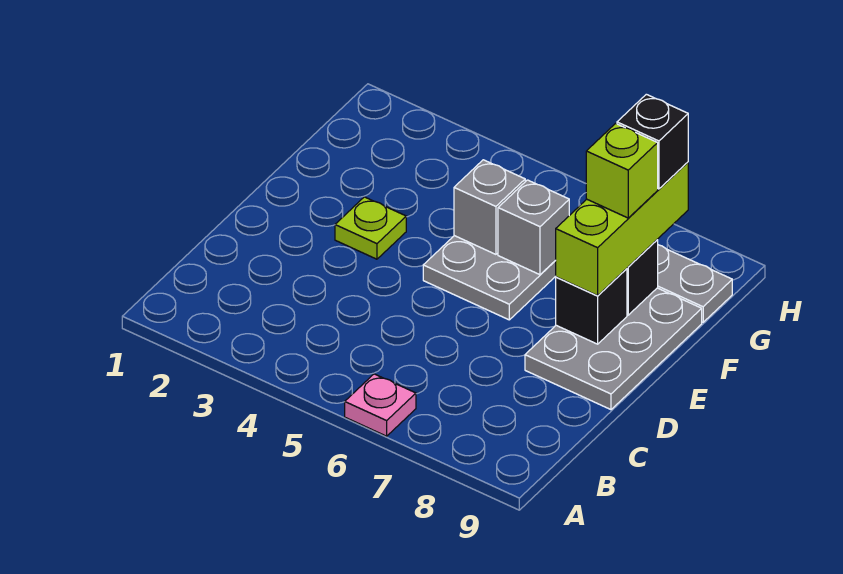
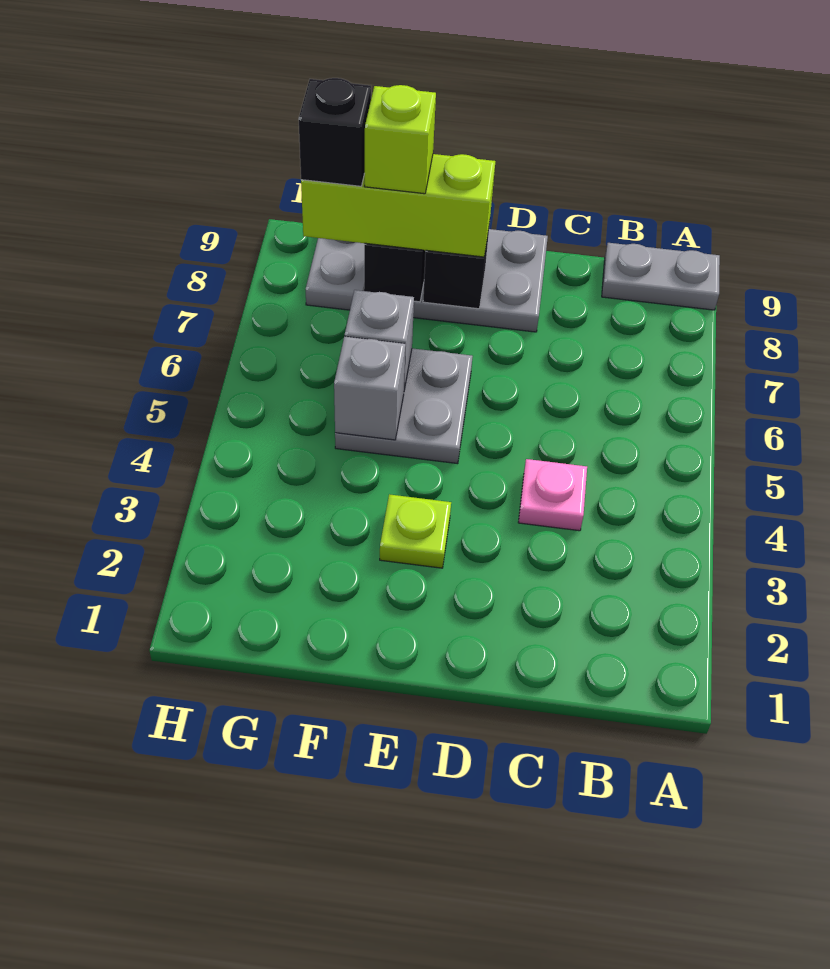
pink 1x1 plate [345,374,416,436] -> pink 1x1 plate moved to [518,459,587,531]
none -> grey 1x2 plate [602,243,720,310]

